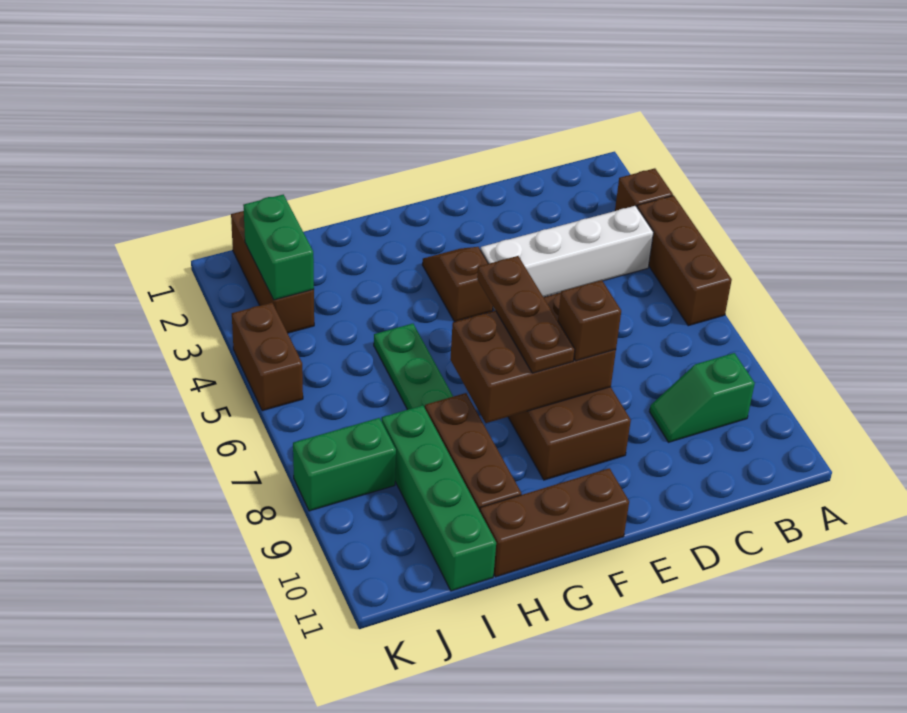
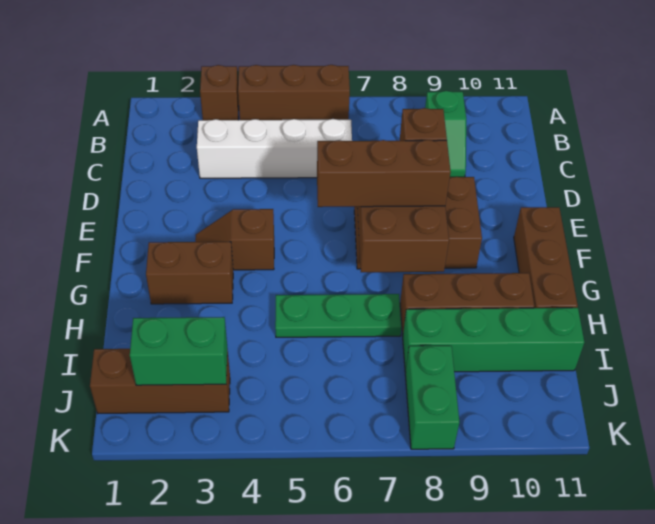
white 1x4 brick [481,206,654,311] -> white 1x4 brick turned to [197,119,352,178]
brown 1x3 plate [477,256,575,373] -> brown 1x3 brick [317,140,451,207]
brown 1x2 brick [232,303,303,411] -> brown 1x2 brick moved to [146,242,233,304]

